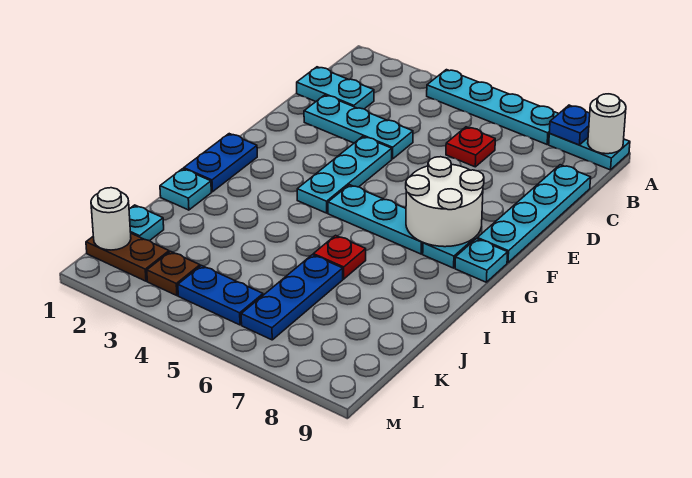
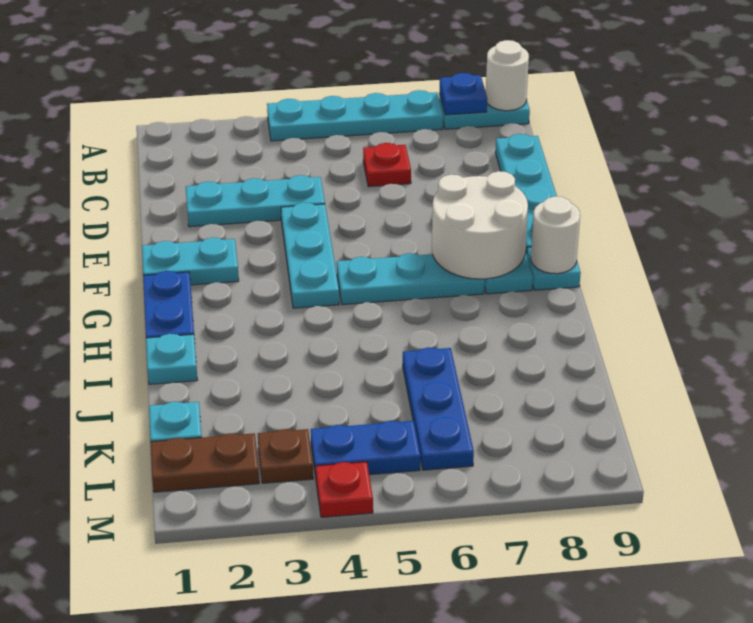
cyan 1x2 plate [297,67,374,109] -> cyan 1x2 plate moved to [142,238,239,285]
red 1x1 plate [313,235,366,279] -> red 1x1 plate moved to [316,462,373,517]
white 1x1 round brick [91,188,131,250] -> white 1x1 round brick moved to [531,197,580,274]

